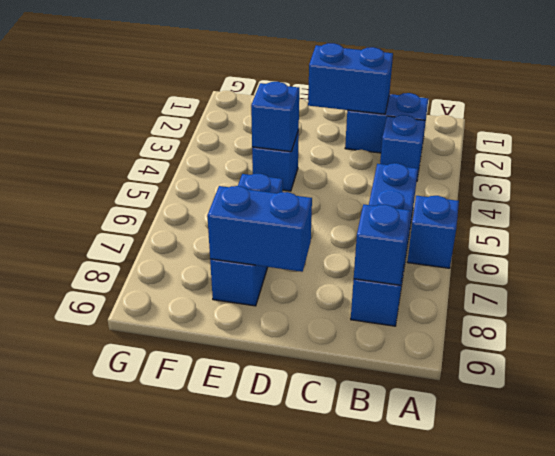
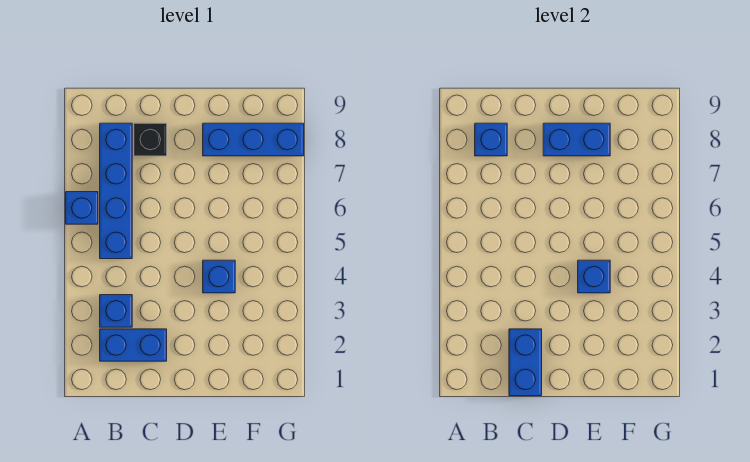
blue 1x2 brick [308,43,393,114] -> blue 1x2 brick turned to [509,329,542,396]
none -> black 1x1 brick [134,123,167,156]
blue 1x3 brick [210,174,283,306] -> blue 1x3 brick turned to [203,123,304,156]

